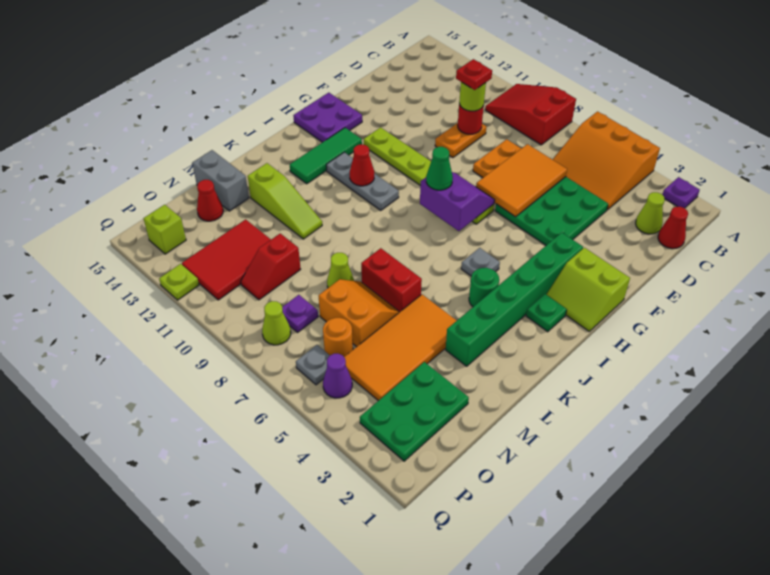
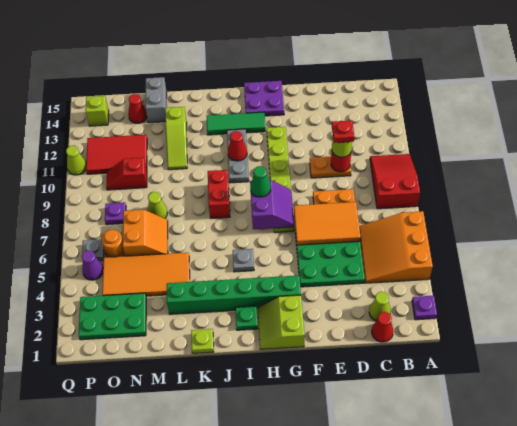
green 1x1 round brick [469,268,499,307] -> none
red 1x2 brick [361,248,422,312] -> red 1x2 brick moved to [208,170,230,218]
lime 1x1 cone [262,301,291,345] -> lime 1x1 cone moved to [66,146,86,175]
lime 1x1 plate [159,264,199,300] -> lime 1x1 plate moved to [191,329,214,353]

